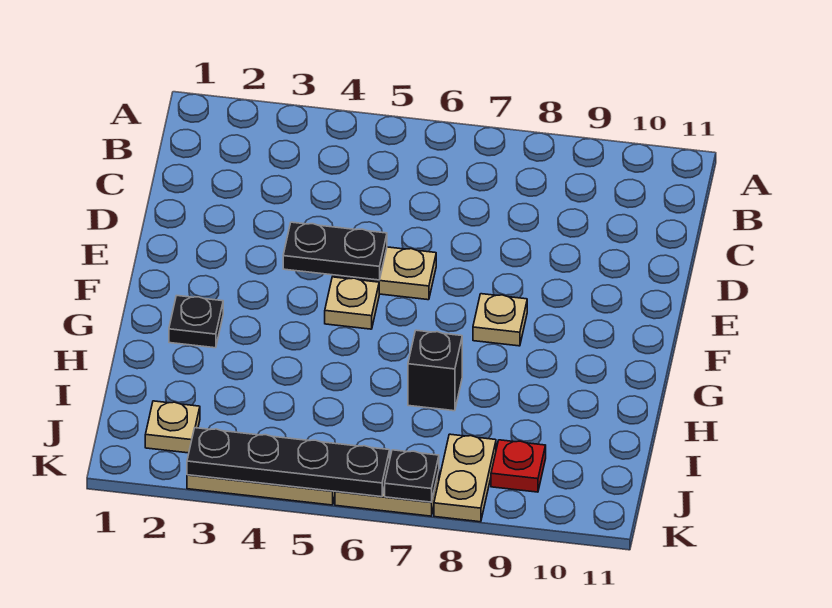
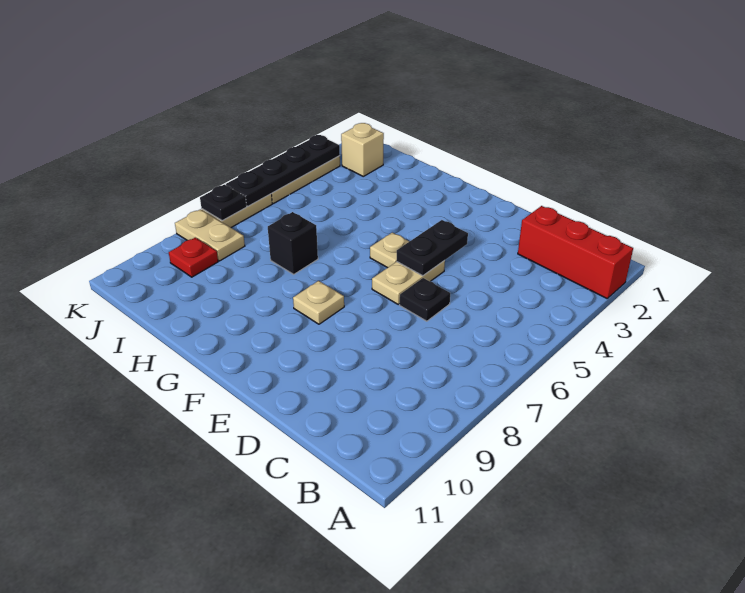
none -> red 1x3 brick [518,206,633,298]
black 1x1 plate [169,296,223,348] -> black 1x1 plate moved to [400,278,450,321]
tan 1x1 plate [145,401,200,453] -> tan 1x1 brick [341,123,384,176]

